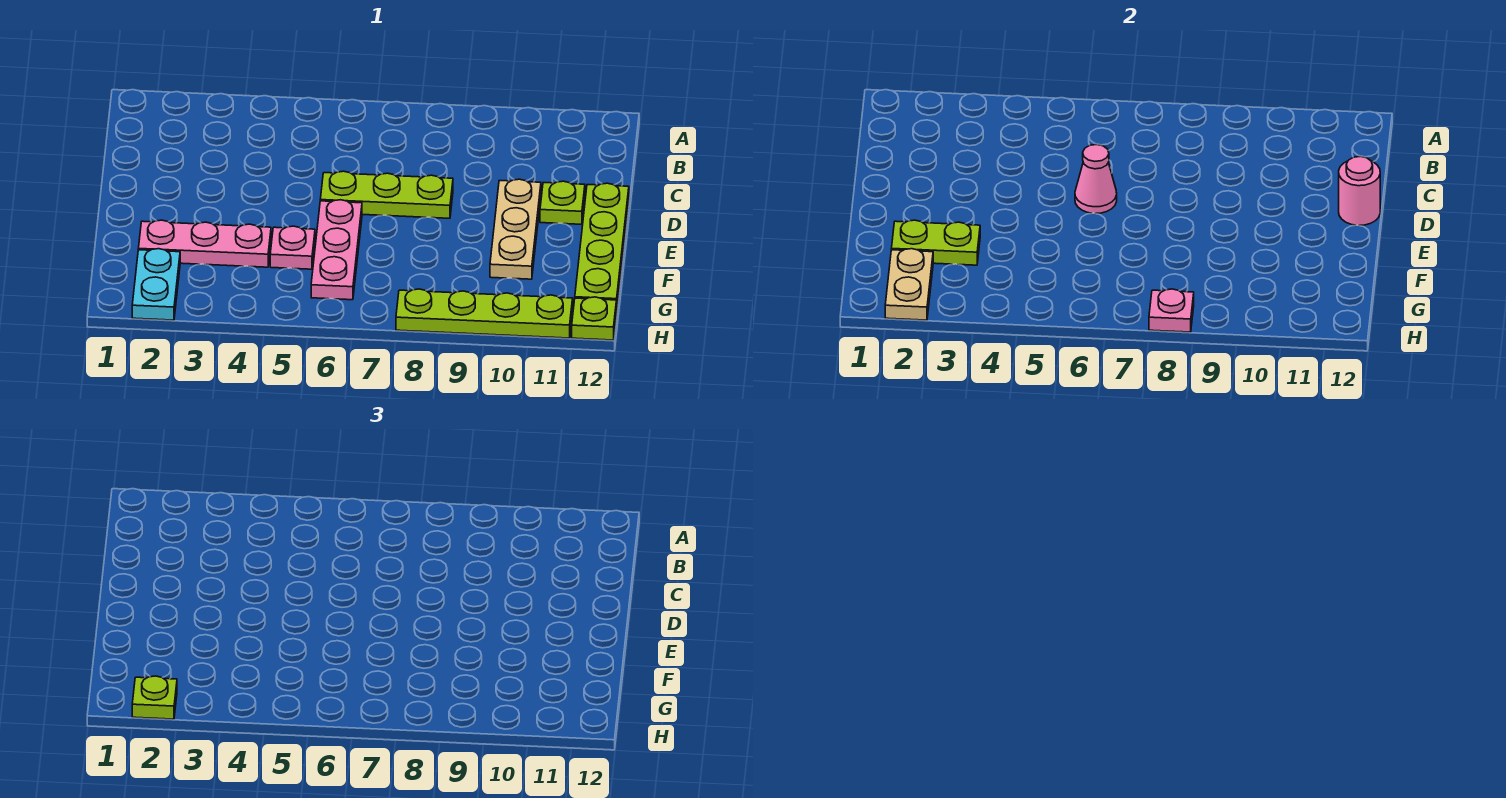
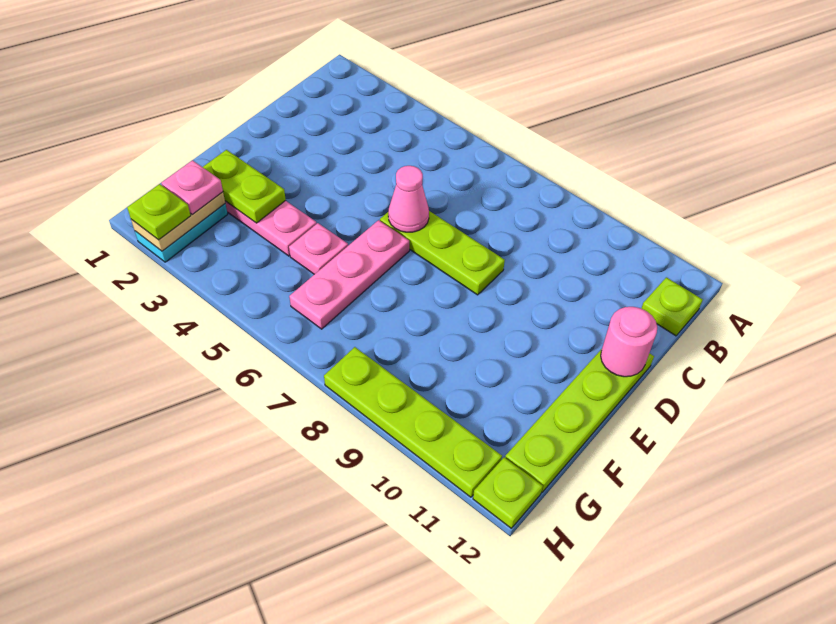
tan 1x3 plate [490,179,541,279] -> none
lime 1x1 plate [540,181,585,224] -> lime 1x1 plate moved to [641,277,703,336]
pink 1x1 plate [1149,289,1194,332] -> pink 1x1 plate moved to [161,160,223,215]

